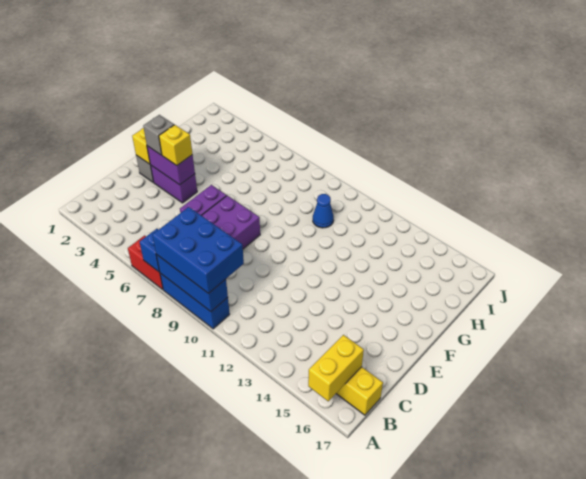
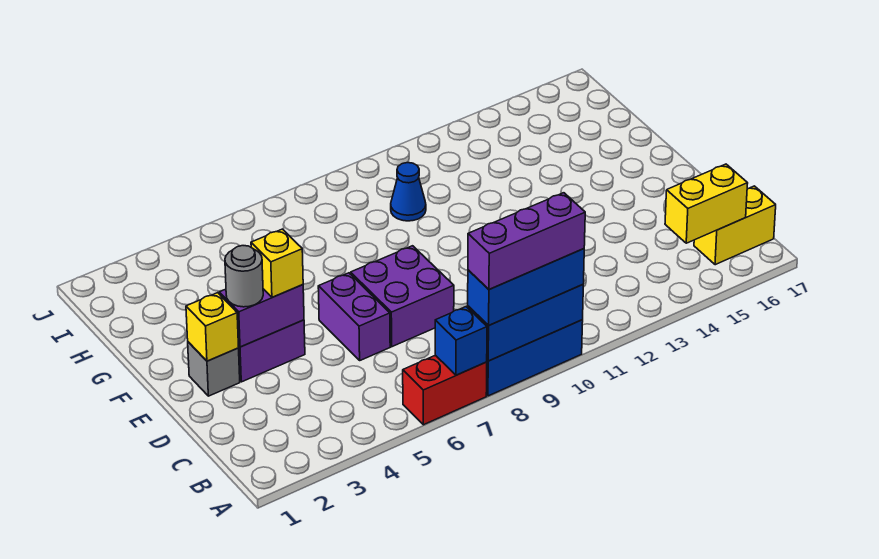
blue 2x3 brick [152,207,244,293] -> blue 1x3 brick [468,249,584,325]
none -> purple 1x3 brick [468,193,585,289]
yellow 1x2 brick [308,335,364,401] -> yellow 1x2 brick turned to [665,164,748,243]
grey 1x1 brick [143,115,174,155] -> grey 1x1 round brick [225,246,263,307]

